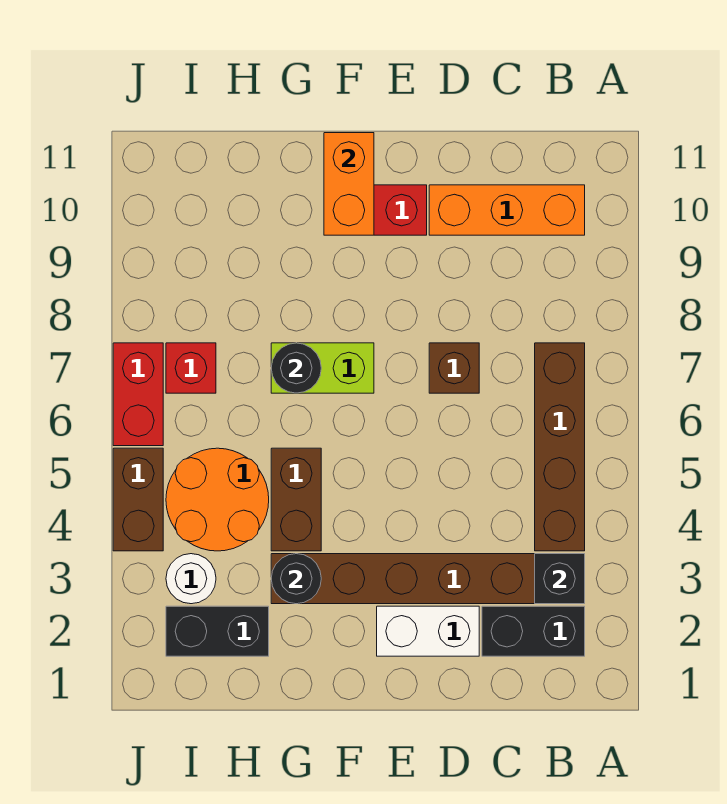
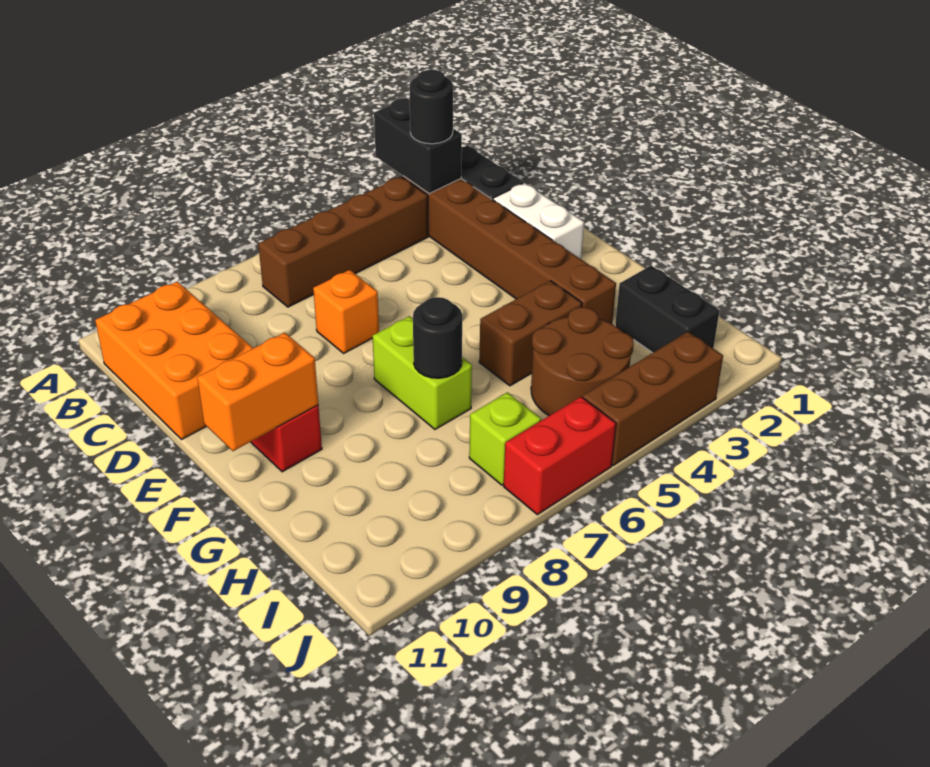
black 1x1 brick [535,554,585,604] -> black 1x2 brick [374,98,462,194]
orange 1x3 brick [429,185,585,235] -> orange 2x3 brick [95,282,253,440]
brown 1x1 brick [429,343,479,393] -> orange 1x1 brick [313,270,379,353]
black 1x1 round brick [271,554,321,604] -> black 1x1 round brick moved to [409,70,453,144]
orange 2x2 round brick [166,448,269,551] -> brown 2x2 round brick [531,307,634,416]
white 1x1 round brick [166,554,216,604] -> none
red 1x1 brick [166,343,216,393] -> lime 1x1 brick [469,392,541,485]
brown 1x2 brick [113,448,163,551] -> brown 1x3 brick [583,332,723,466]

